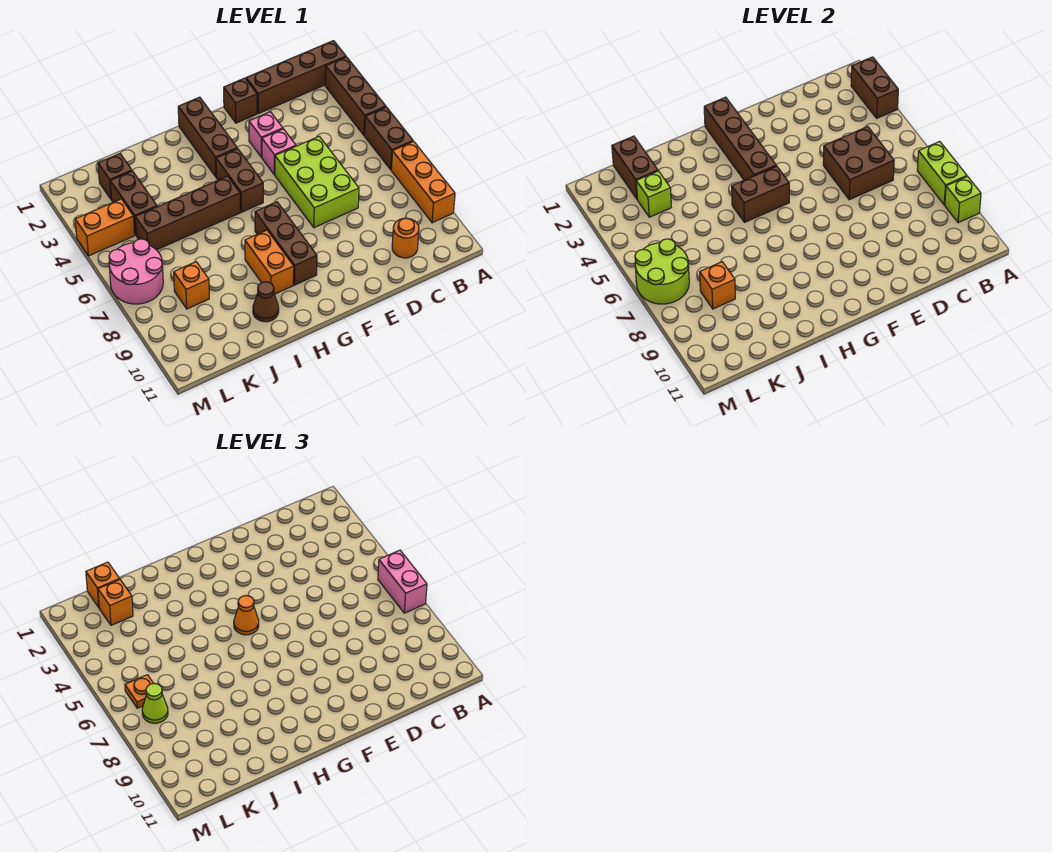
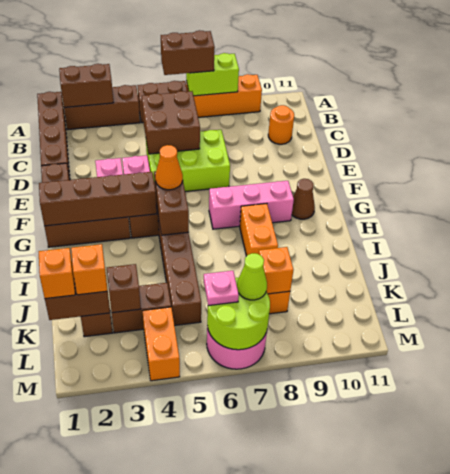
pink 1x2 brick [378,550,427,613] -> brown 1x2 brick [161,30,215,75]
lime 1x1 brick [945,176,981,223] -> none
brown 1x3 brick [255,202,317,285] -> pink 1x3 brick [209,181,294,229]
orange 1x2 brick [245,230,294,294] -> orange 1x2 brick turned to [240,203,278,256]
brown 1x1 cone [253,282,279,322] -> brown 1x1 cone moved to [292,179,315,219]
lime 1x1 brick [636,171,671,217] -> brown 1x1 brick [107,264,141,313]
orange 1x1 plate [125,675,154,708] -> pink 1x1 plate [204,271,239,306]

